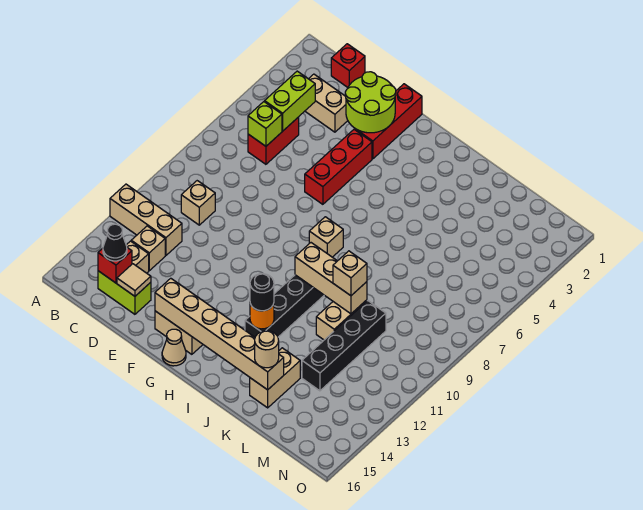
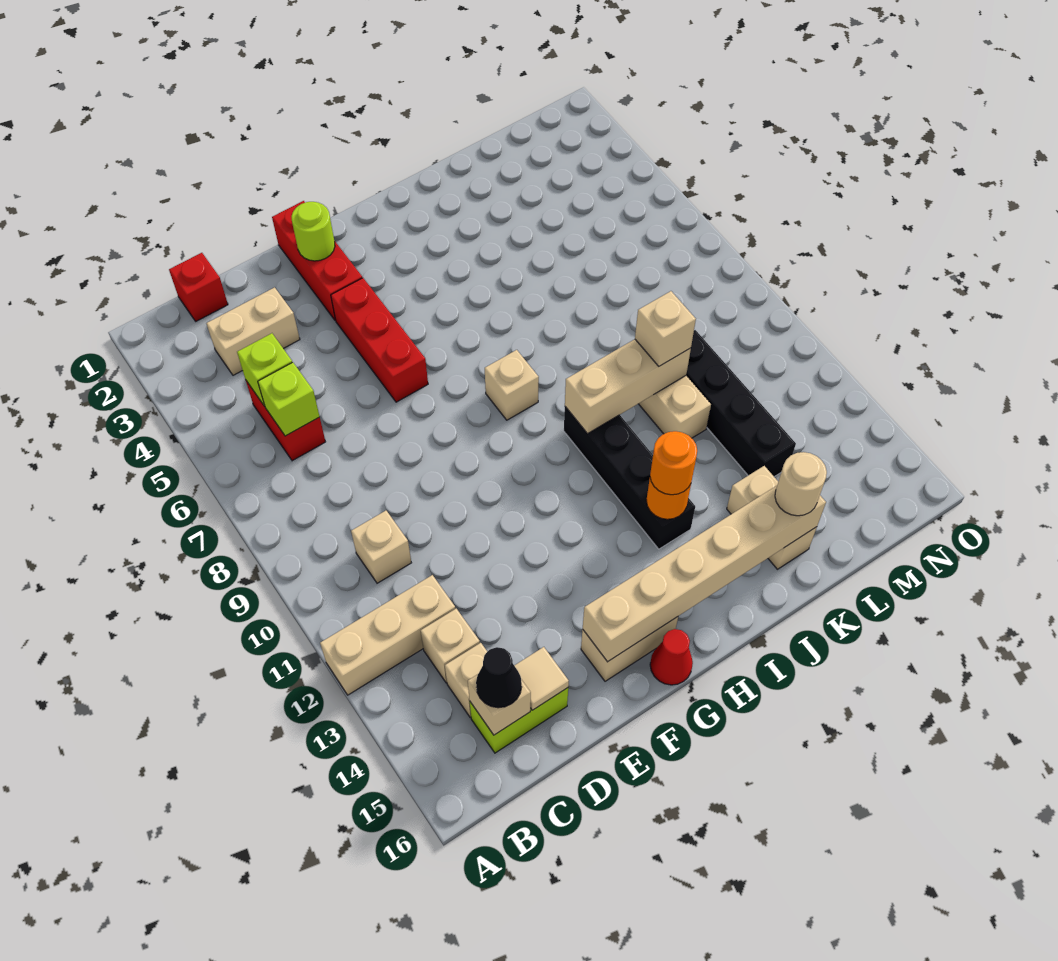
lime 1x2 brick [265,71,315,131] -> lime 1x1 brick [237,333,292,406]
red 1x1 brick [98,248,132,283] -> tan 1x1 brick [468,674,531,735]
lime 2x2 round brick [345,72,396,133] -> lime 1x1 round brick [291,202,335,261]
tan 1x1 cone [162,329,186,366] -> red 1x1 cone [650,629,693,685]
black 1x1 round brick [250,274,274,311] -> orange 1x1 round brick [650,431,697,495]

